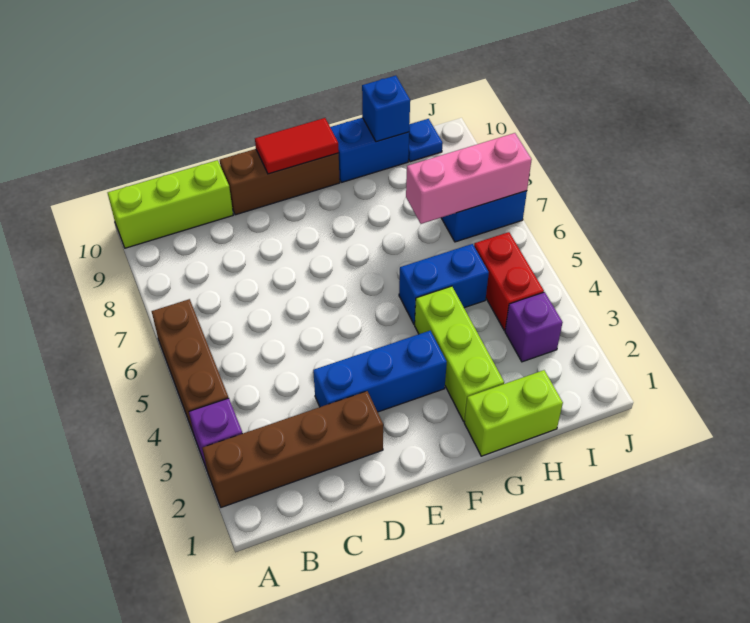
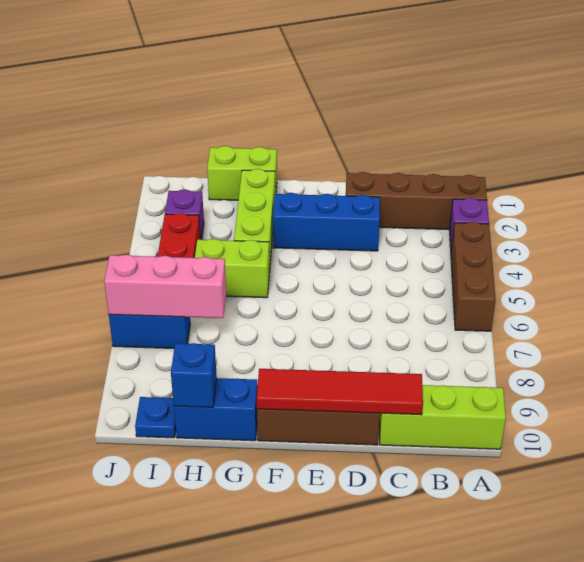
red 1x2 tile [255,118,339,174] -> red 1x4 tile [257,369,423,415]
blue 1x2 brick [399,244,489,324] -> lime 1x2 brick [195,239,270,298]

